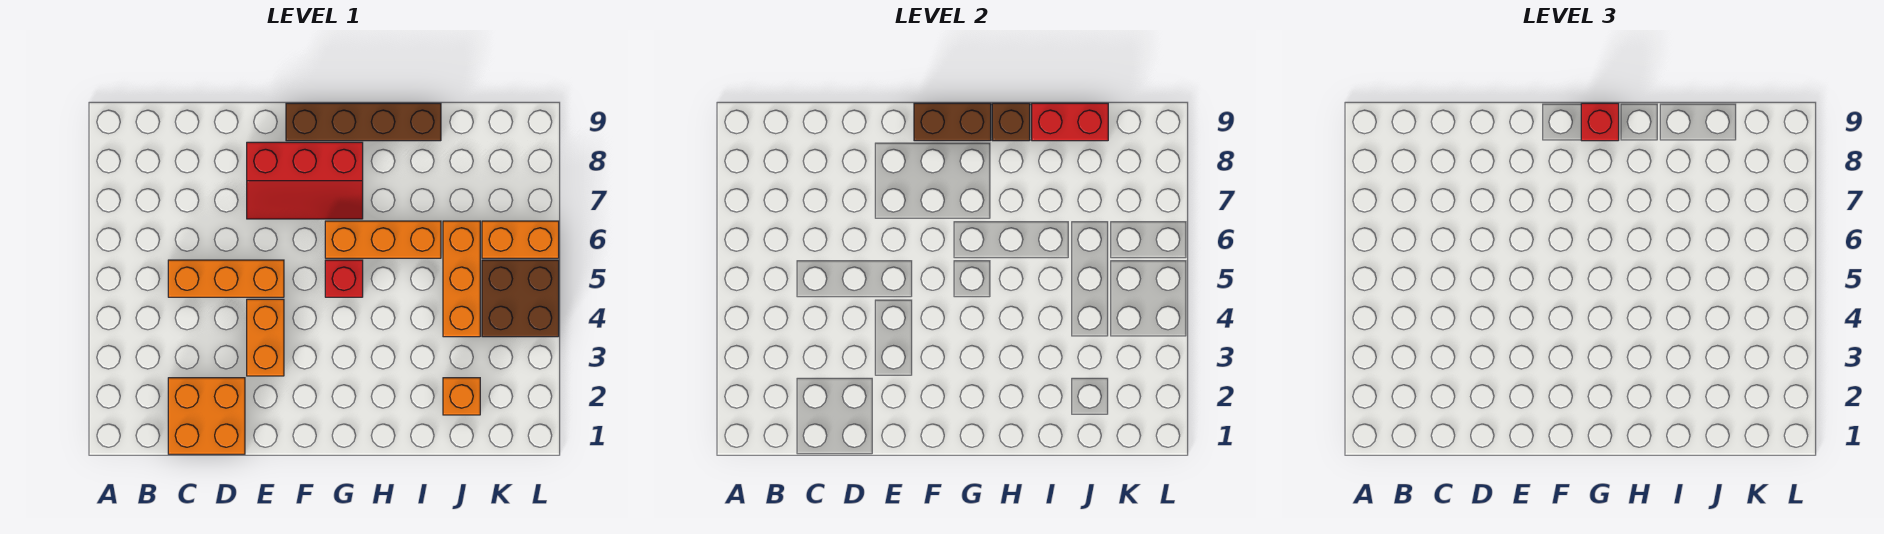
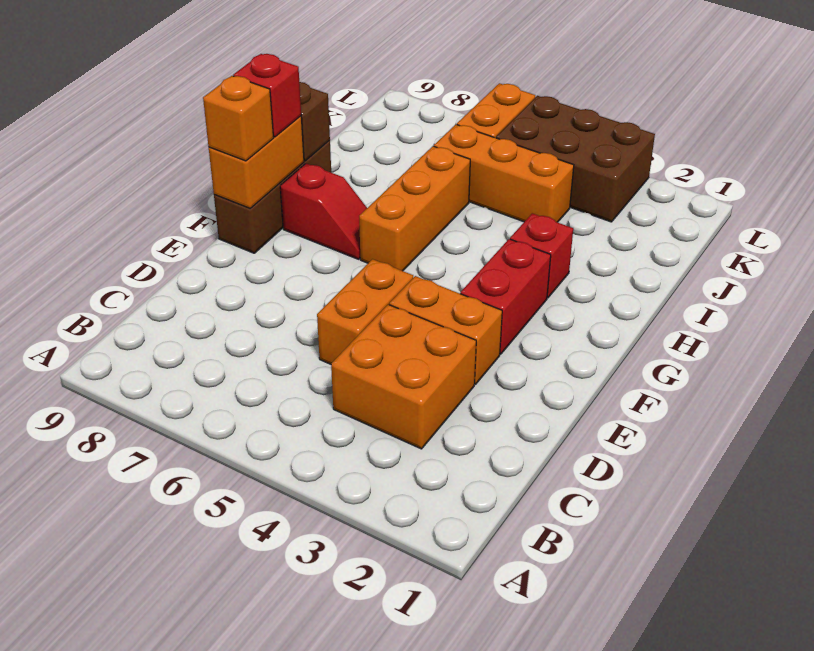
orange 2x2 brick [168,378,245,454] -> orange 2x2 brick moved to [331,305,476,449]
orange 1x3 brick [168,260,284,297] -> orange 1x2 brick [317,259,413,364]
red 2x3 slope [247,142,363,219] -> red 1x2 slope [280,163,367,259]
brown 1x4 brick [286,103,441,141] -> brown 1x3 brick [214,140,331,253]
brown 1x2 brick [914,103,991,141] -> orange 1x2 brick [209,116,304,208]
red 1x1 brick [325,260,363,297] -> red 1x1 brick moved to [510,213,573,298]
red 1x2 brick [1032,103,1108,141] -> red 1x2 brick moved to [460,239,551,354]
orange 1x1 brick [443,378,480,415] -> orange 1x1 brick moved to [203,76,274,161]
brown 2x2 brick [482,260,559,337] -> brown 2x3 brick [496,96,655,222]

